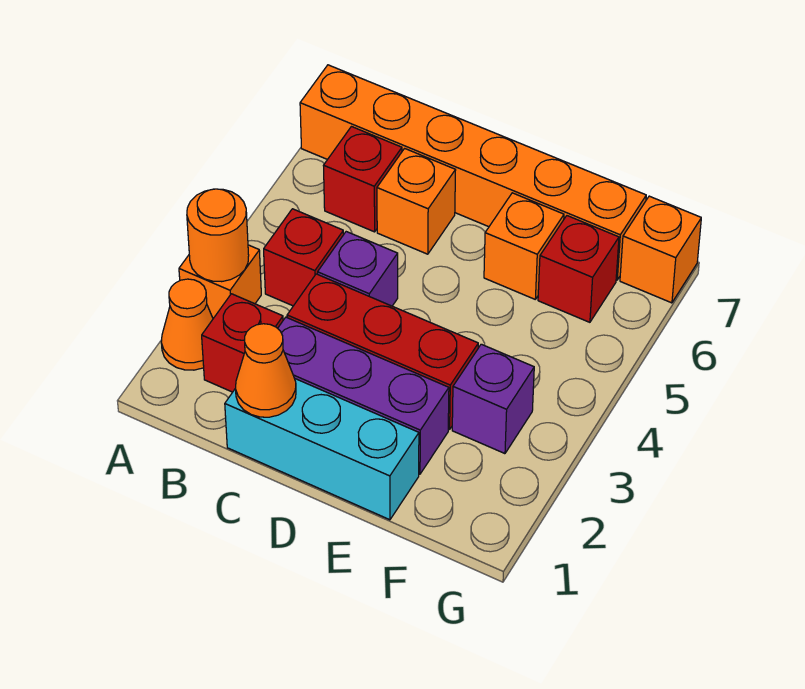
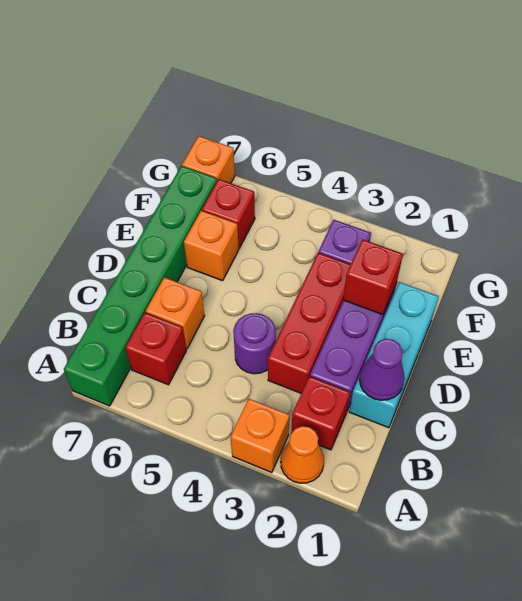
orange 1x1 round brick [187,189,249,282] -> none
orange 1x6 brick [300,65,646,280] -> green 1x6 brick [64,166,217,406]
red 1x1 brick [264,209,344,306] -> red 1x1 brick moved to [343,239,403,315]
orange 1x1 cone [236,324,296,417] -> purple 1x1 cone [360,339,404,400]
purple 1x1 brick [318,232,398,306] -> purple 1x1 round brick [233,313,276,374]

